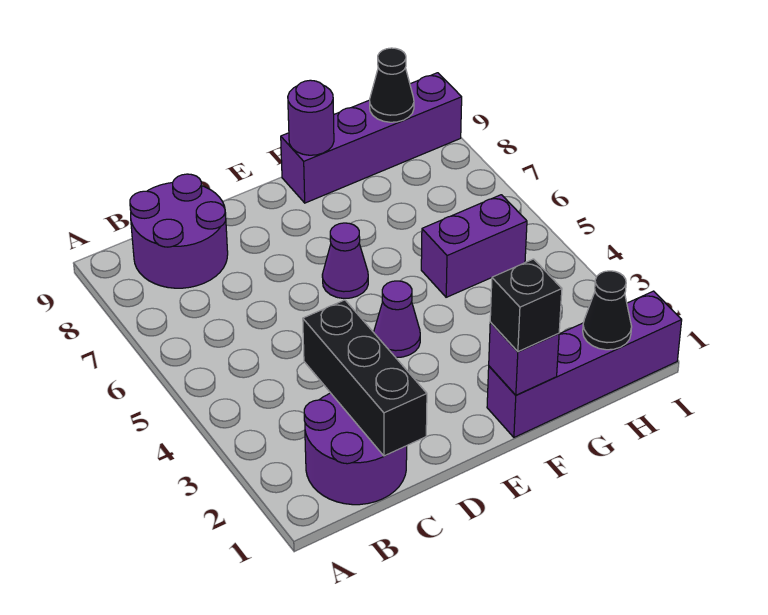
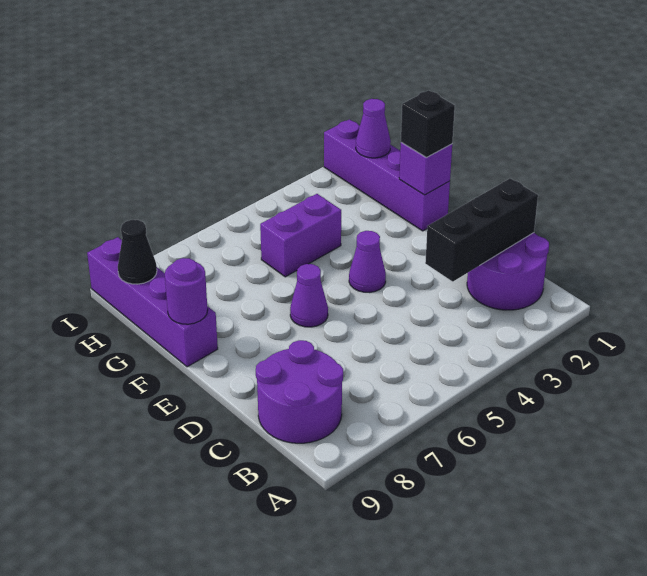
purple 1x2 brick [421,195,527,297] -> purple 1x2 brick turned to [260,194,341,277]
black 1x1 cone [583,271,632,350] -> purple 1x1 cone [356,99,391,158]

